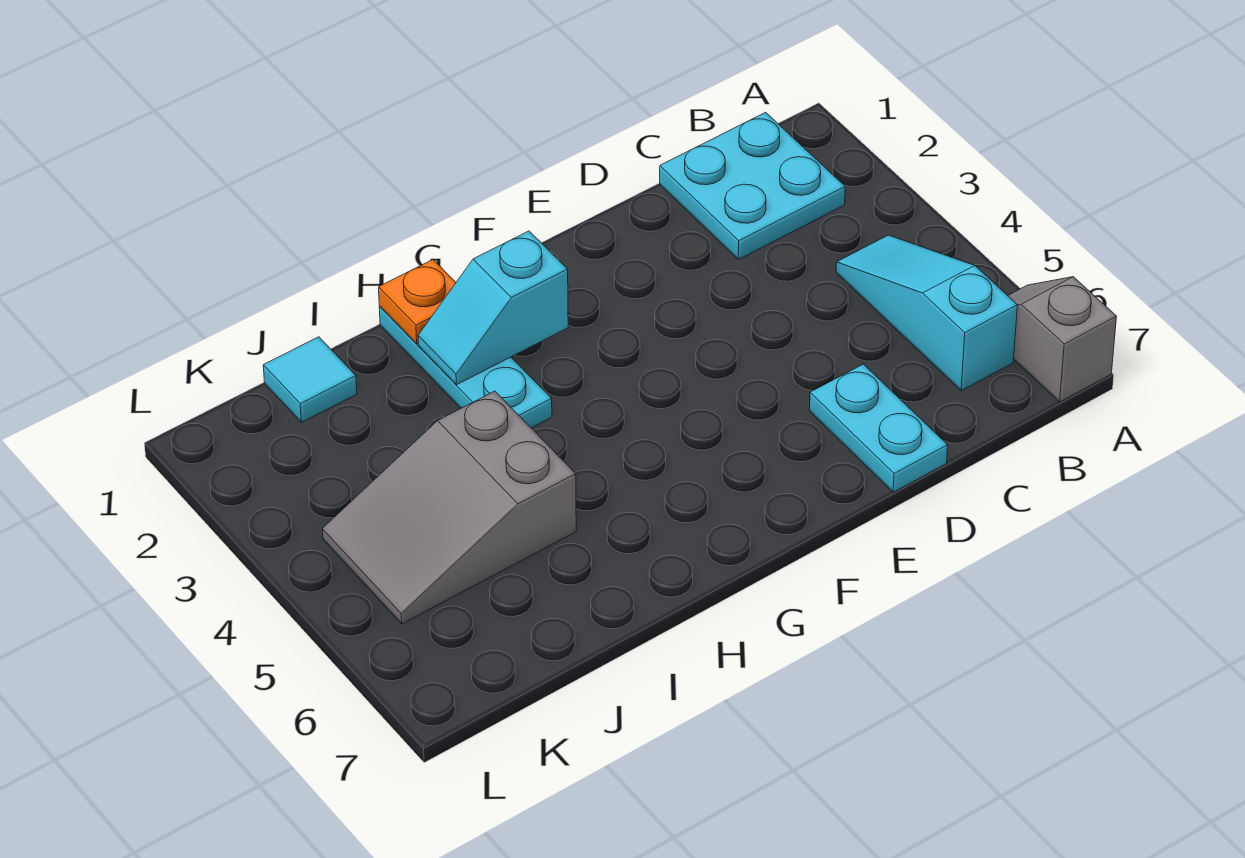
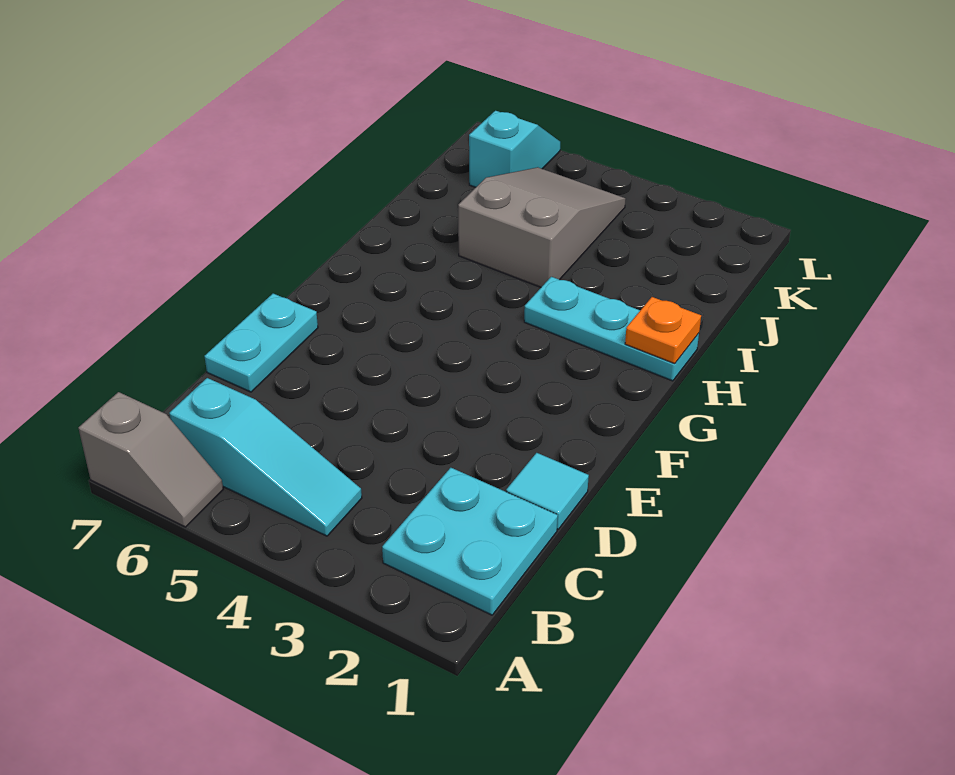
cyan 1x2 plate [809,364,948,492] -> cyan 1x2 plate turned to [205,294,318,392]
cyan 1x2 slope [418,231,568,385] -> cyan 1x2 slope moved to [469,111,560,187]
cyan 1x1 tile [263,337,357,422] -> cyan 1x1 tile moved to [506,453,589,529]

